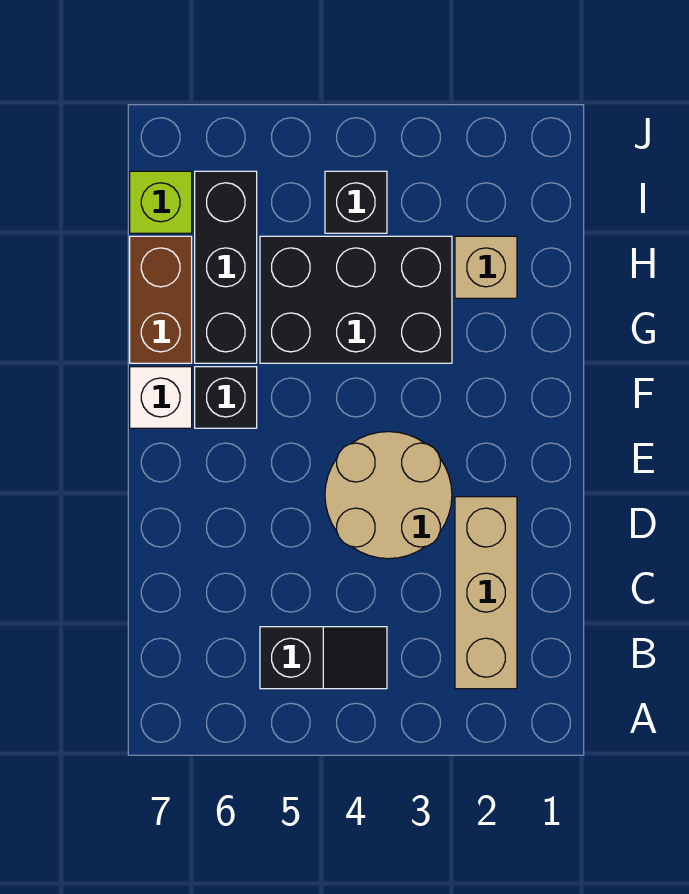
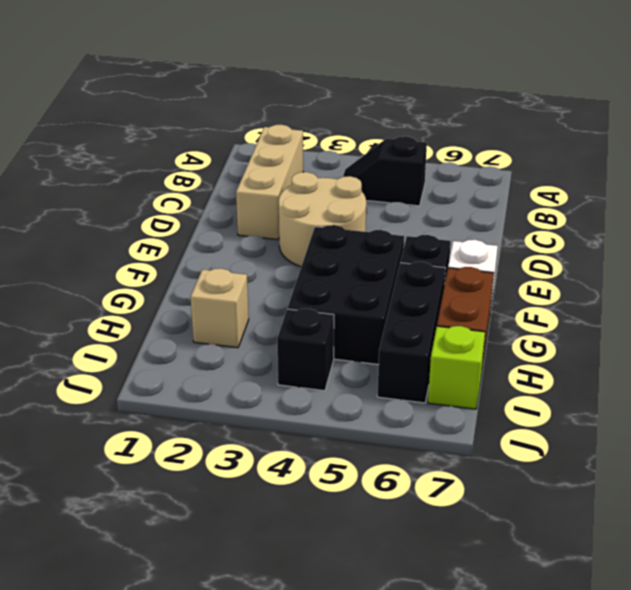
black 2x3 brick [260,236,452,363] -> black 2x3 brick turned to [287,225,404,365]

